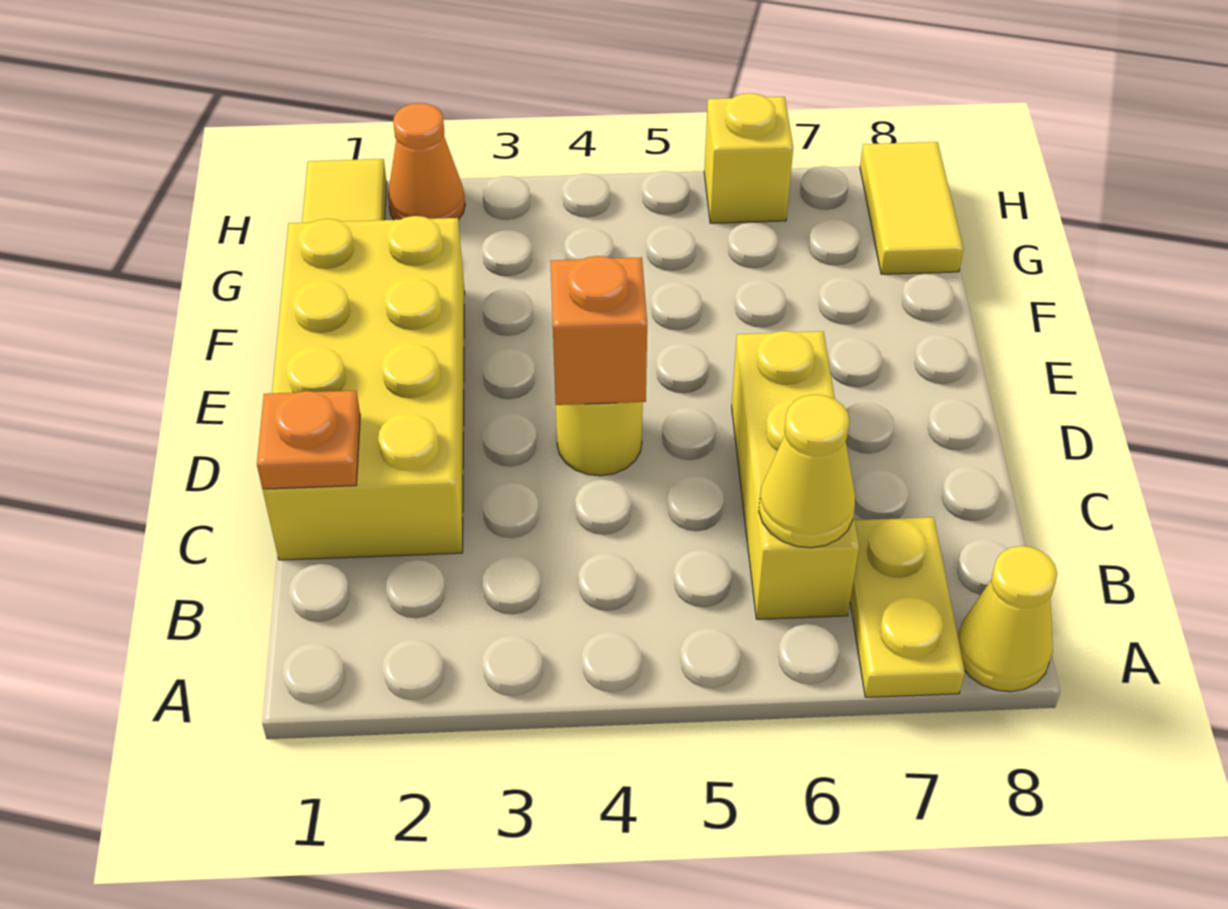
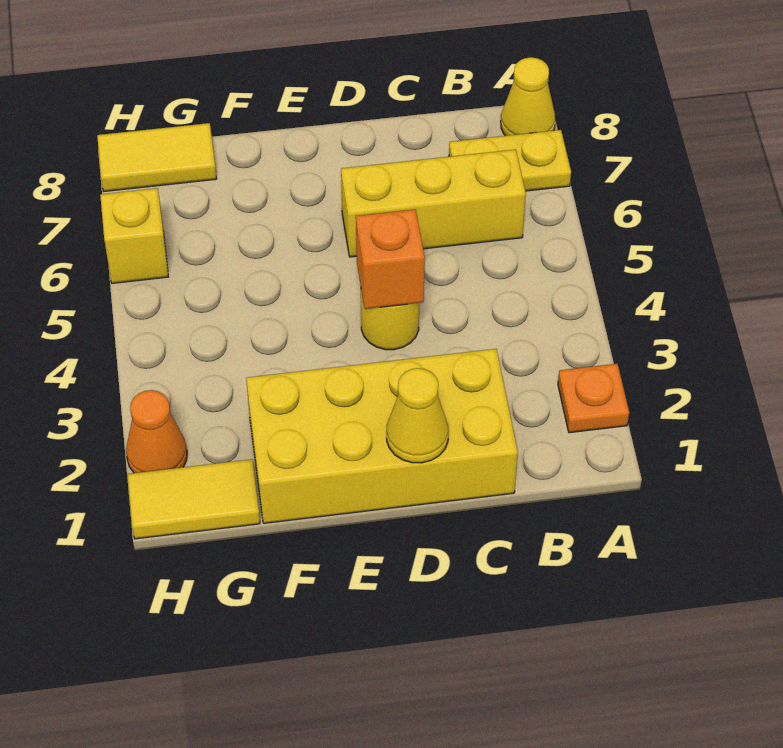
yellow 1x1 cone [759,395,855,548] -> yellow 1x1 cone moved to [387,368,448,463]
orange 1x1 plate [257,390,360,489] -> orange 1x1 plate moved to [558,364,629,433]

